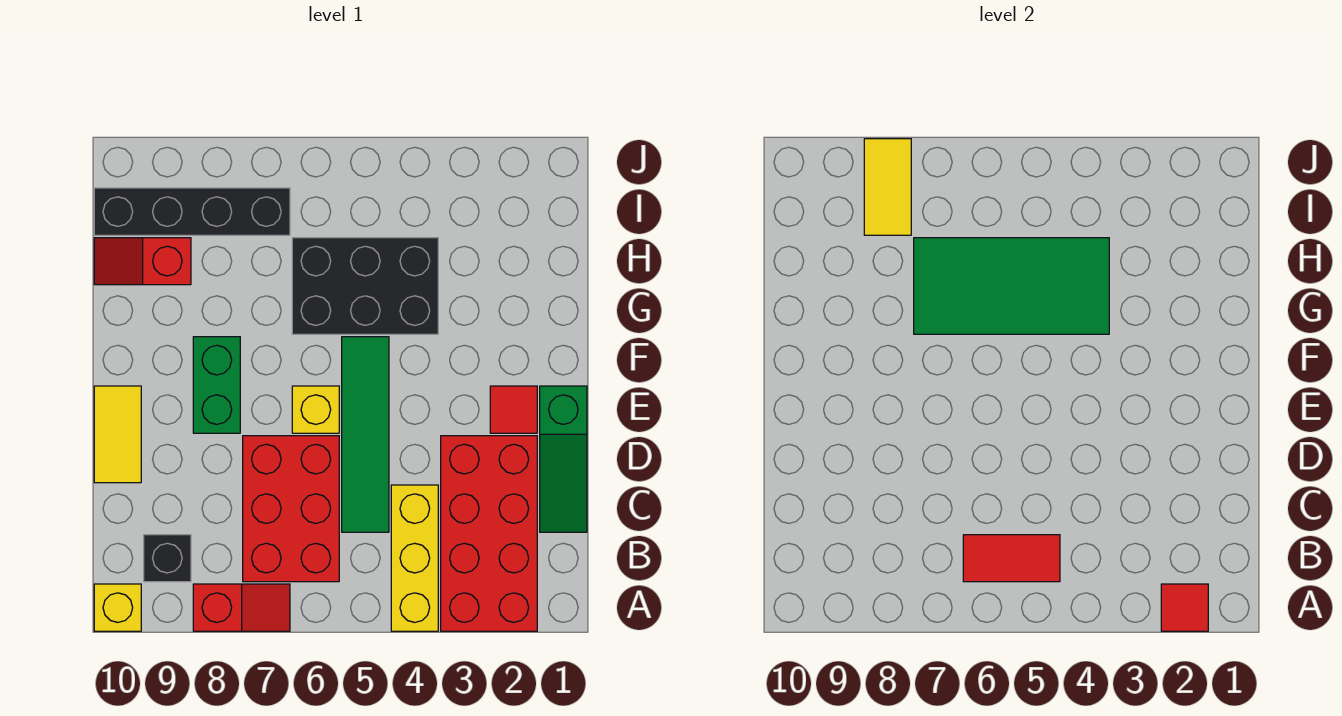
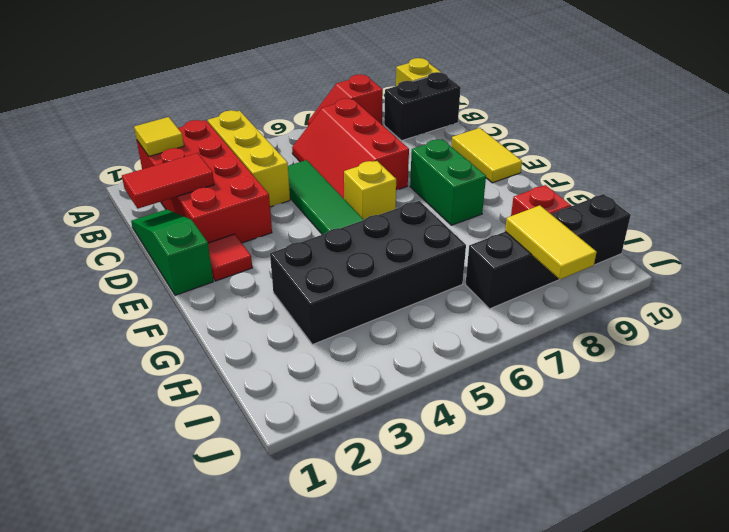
red 1x1 tile [1161,584,1208,631] -> yellow 1x1 tile [134,117,184,156]
red 1x2 tile [963,535,1060,582] -> red 1x2 tile moved to [122,153,214,209]
red 2x3 brick [243,436,339,582] -> red 2x3 slope [292,98,409,198]
black 1x1 brick [144,535,191,582] -> black 1x2 brick [384,72,461,141]
black 2x3 brick [292,238,438,334] -> black 2x4 brick [270,201,466,345]
green 2x4 tile [914,238,1109,334] -> none

